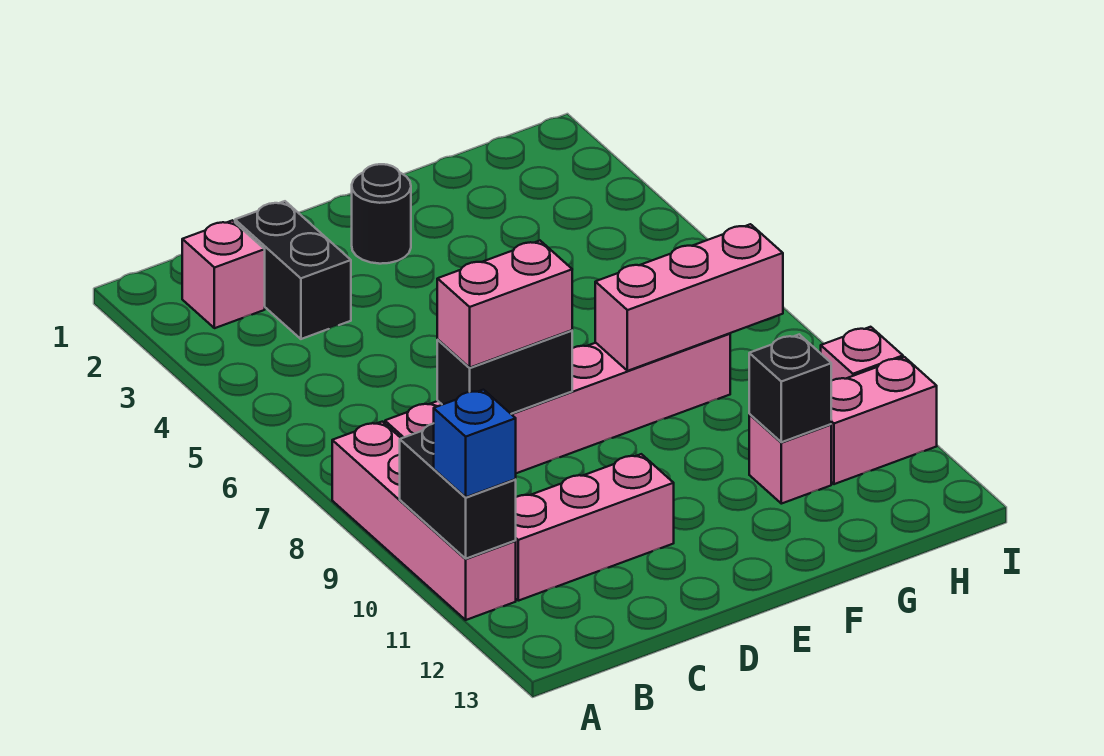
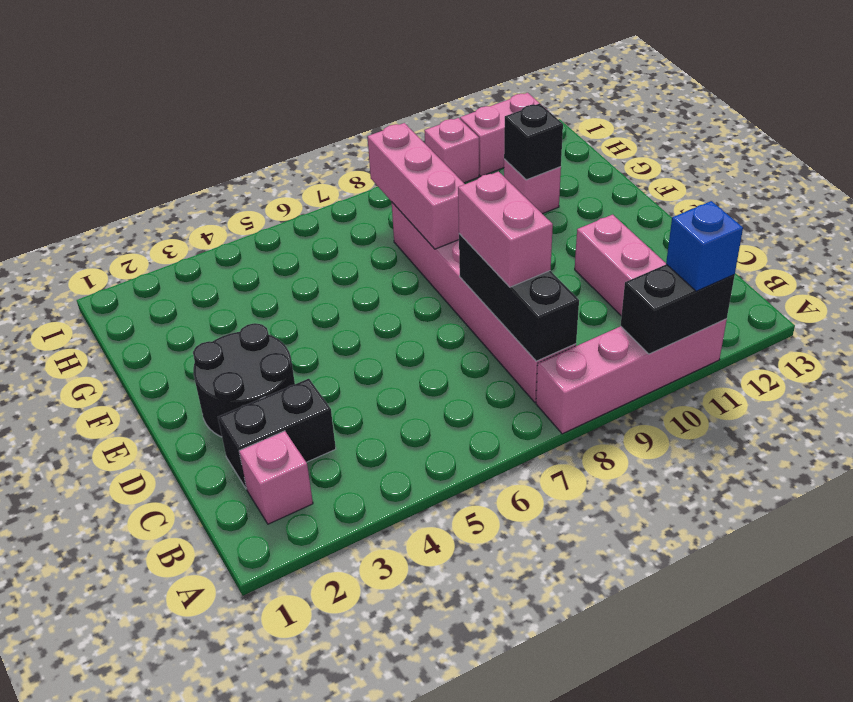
black 1x2 brick [437,330,572,414] -> black 1x3 brick [459,234,579,361]
black 1x1 round brick [352,164,411,264] -> black 2x2 round brick [193,323,295,437]
pink 1x2 brick [831,357,937,484] -> pink 1x2 brick turned to [460,93,544,176]

